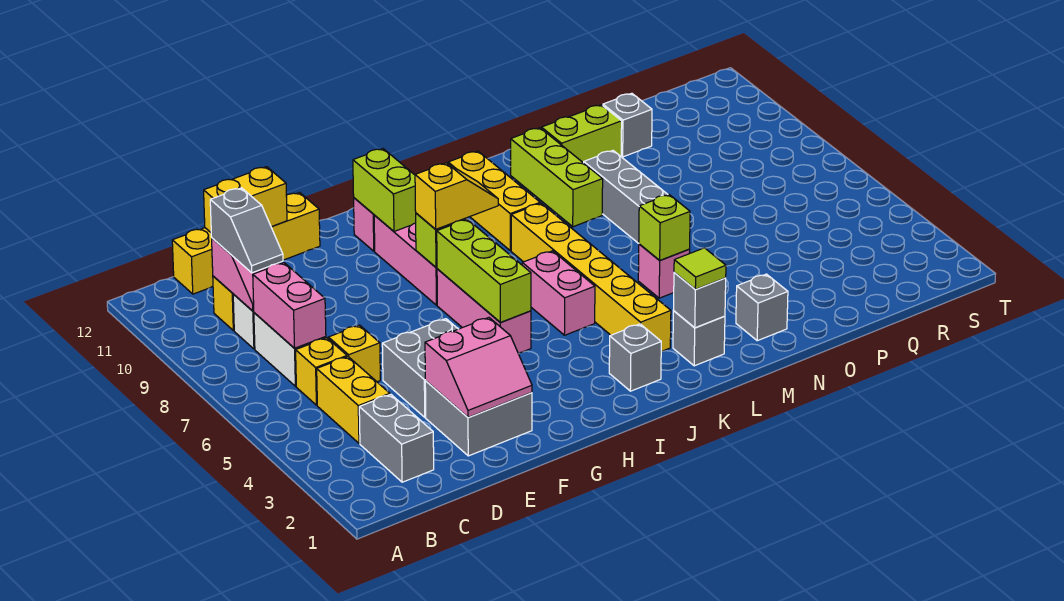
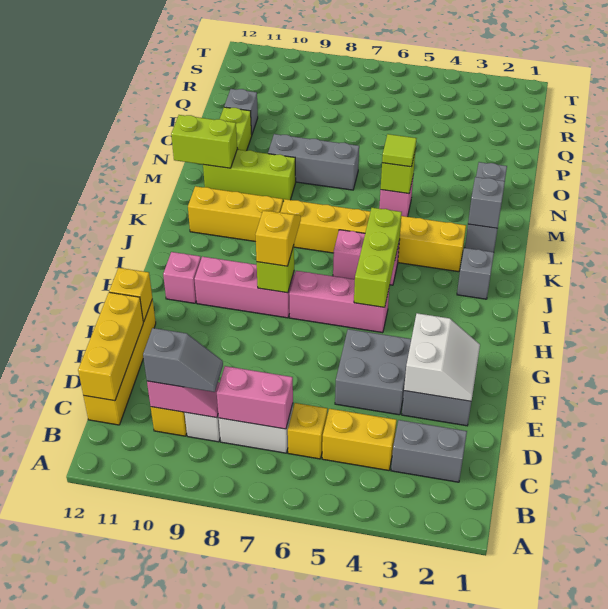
yellow 1x1 brick [328,325,380,382] -> yellow 1x1 brick moved to [109,268,152,322]
yellow 1x2 brick [204,167,287,232] -> yellow 1x3 brick [78,292,143,401]
pink 2x2 slope [425,318,532,417] -> white 2x2 slope [404,313,480,401]
lime 1x3 brick [437,219,531,323] -> lime 1x3 brick turned to [354,208,402,307]
lime 1x2 brick [353,149,416,231] -> lime 1x2 brick moved to [171,115,237,168]
lime 1x1 tile [674,248,726,289] -> lime 1x1 tile moved to [382,134,417,167]

